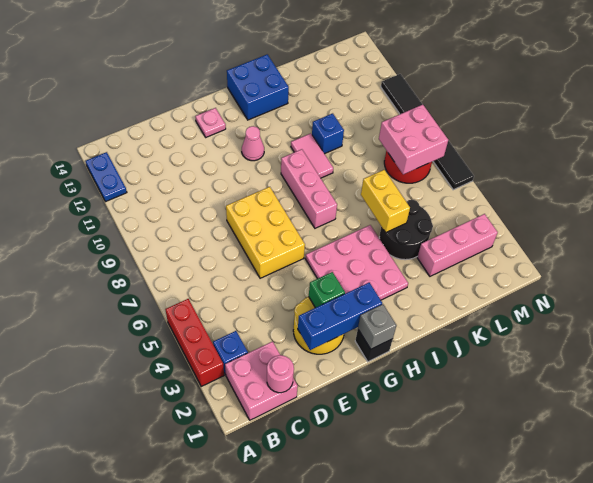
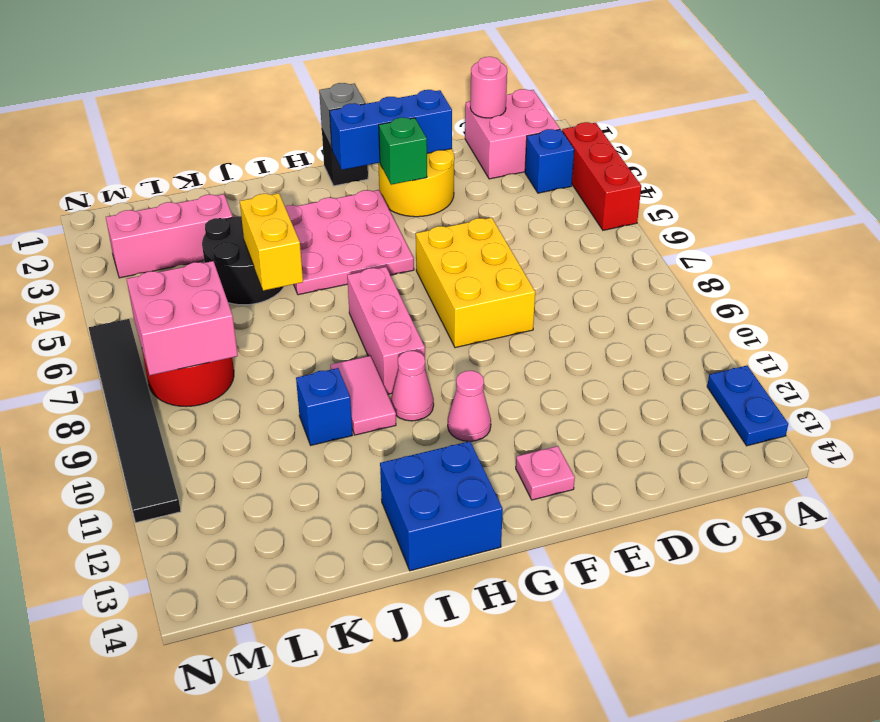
none -> pink 1x1 cone [391,351,434,421]

